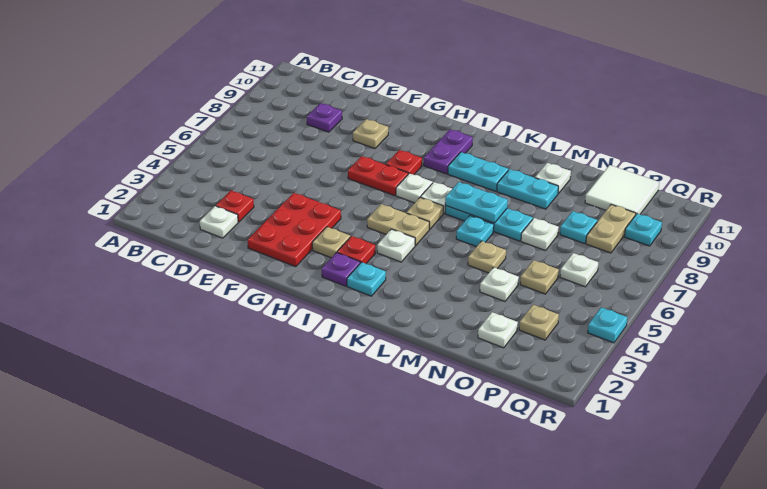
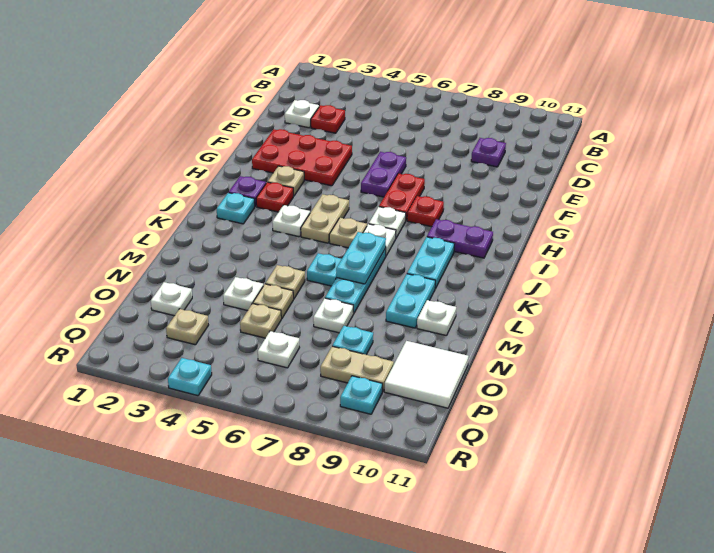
none -> purple 1x2 plate [361,152,406,197]
tan 1x1 plate [353,119,388,148] -> tan 1x1 plate moved to [253,284,293,319]

